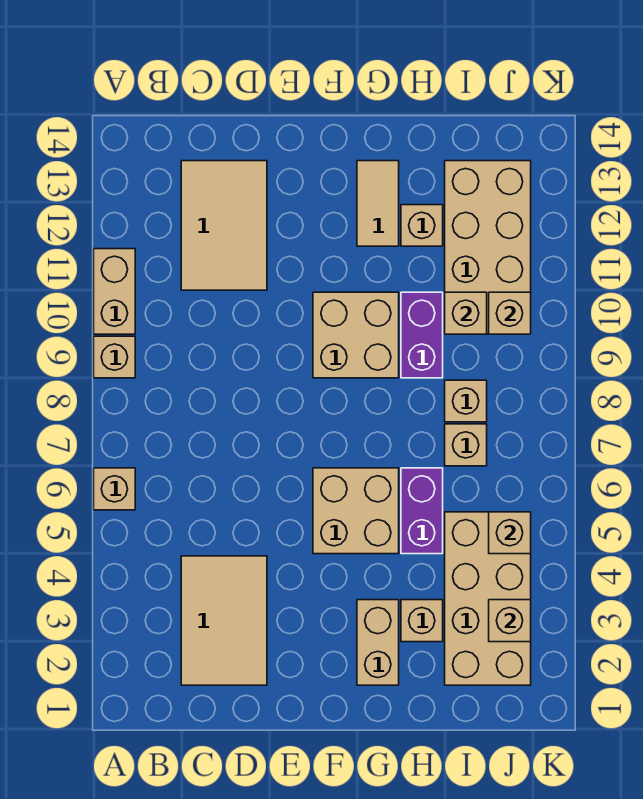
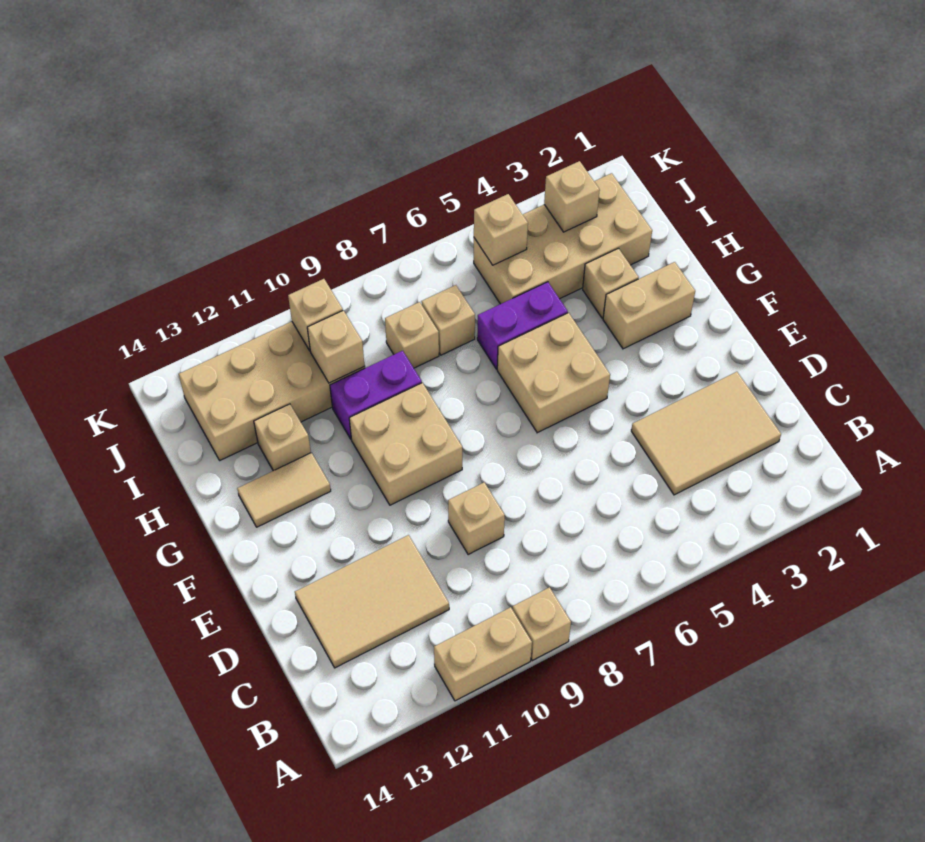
tan 1x1 brick [94,468,135,510] -> tan 1x1 brick moved to [448,482,505,555]

